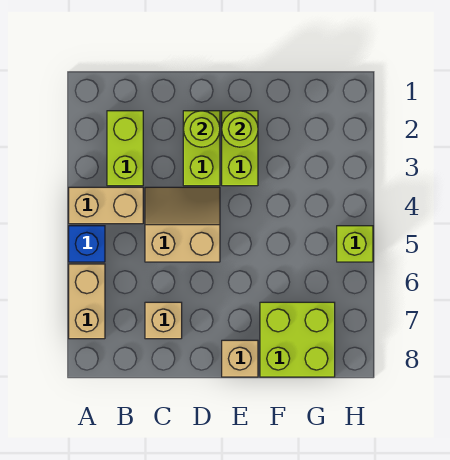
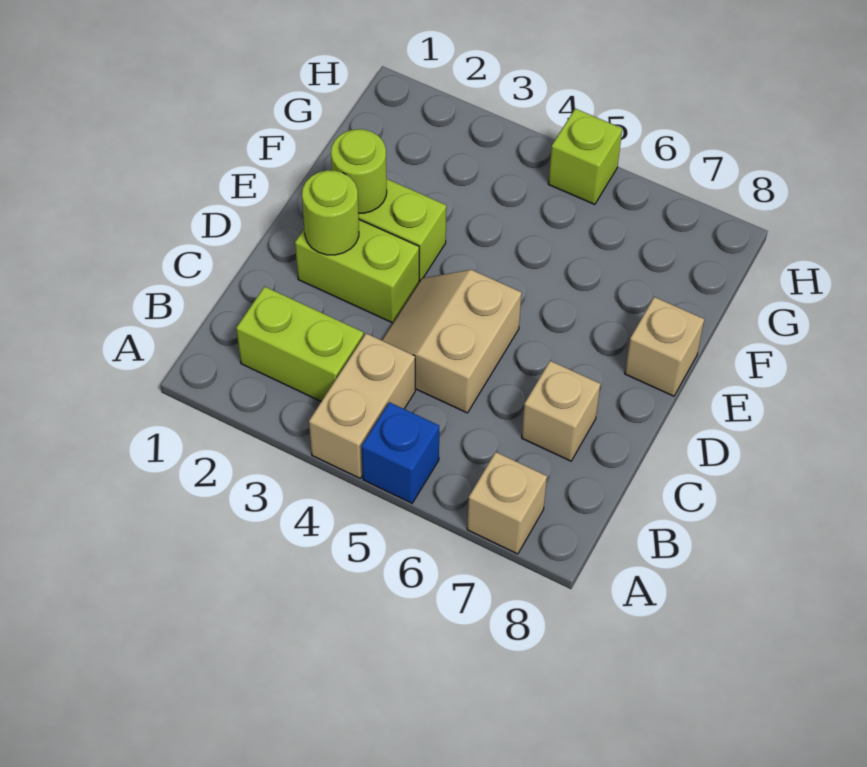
tan 1x2 brick [69,264,105,339] -> tan 1x1 brick [467,452,547,554]
lime 2x2 brick [260,302,335,377] -> none

